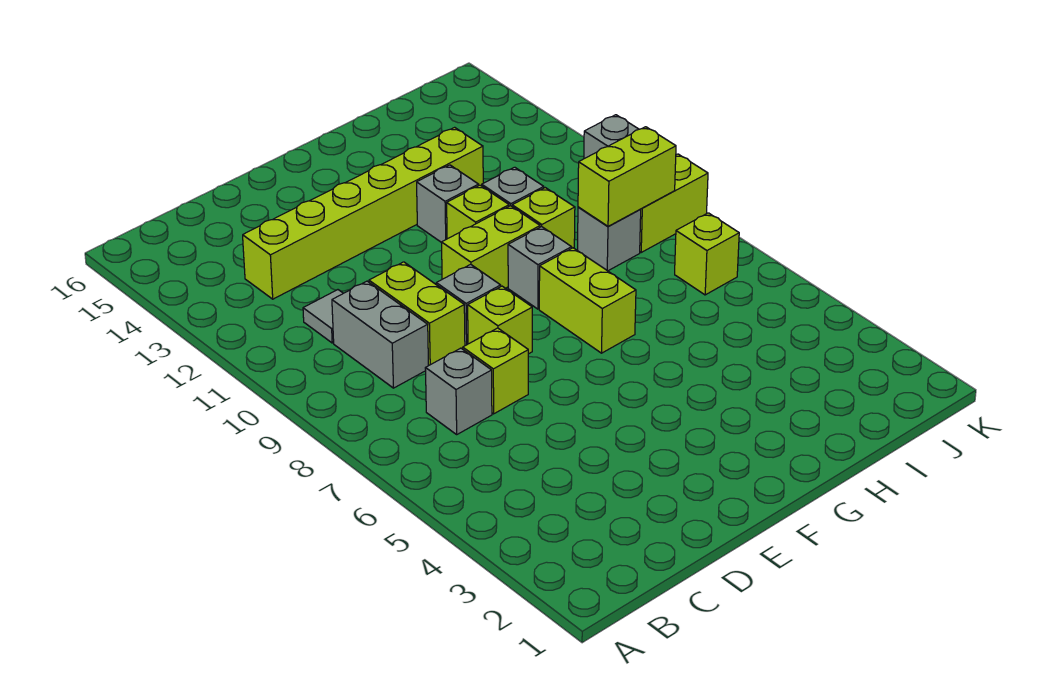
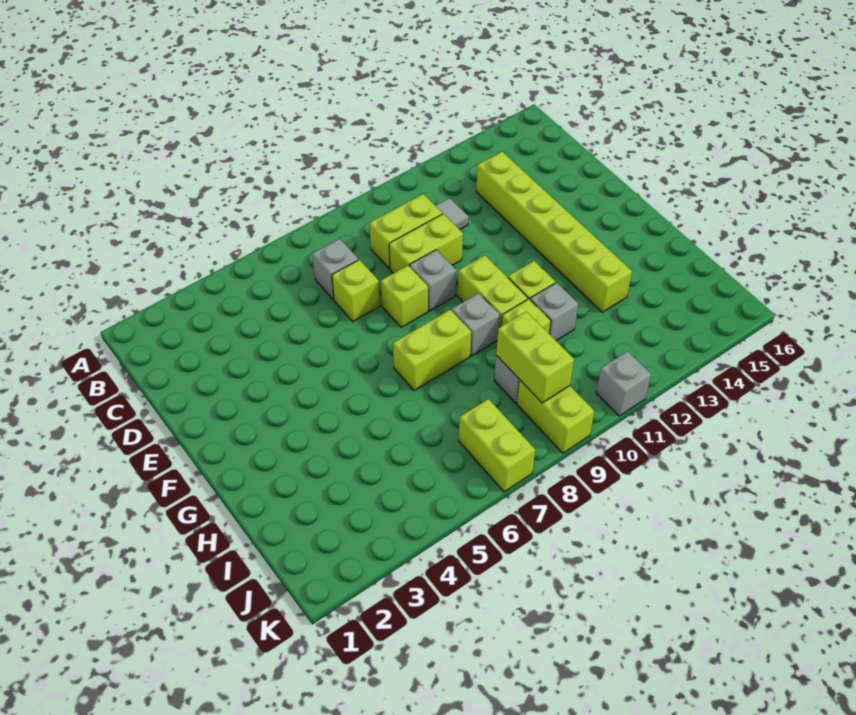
grey 1x2 brick [332,281,429,388] -> lime 1x2 brick [370,194,442,269]
grey 1x1 brick [417,165,479,243] -> none
lime 1x1 brick [675,213,739,295] -> lime 1x2 brick [459,399,535,492]

